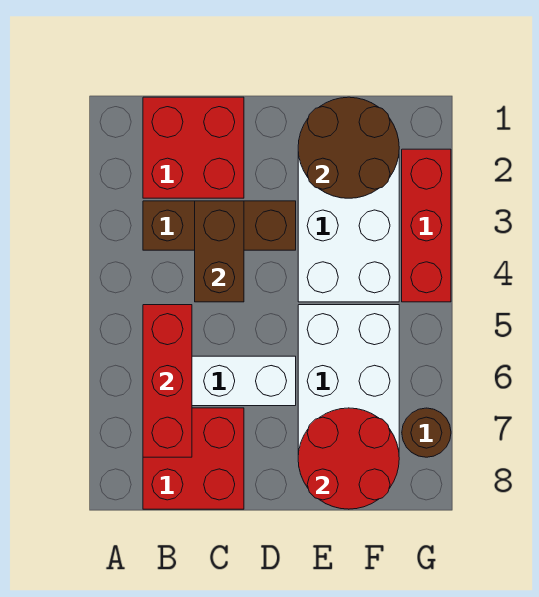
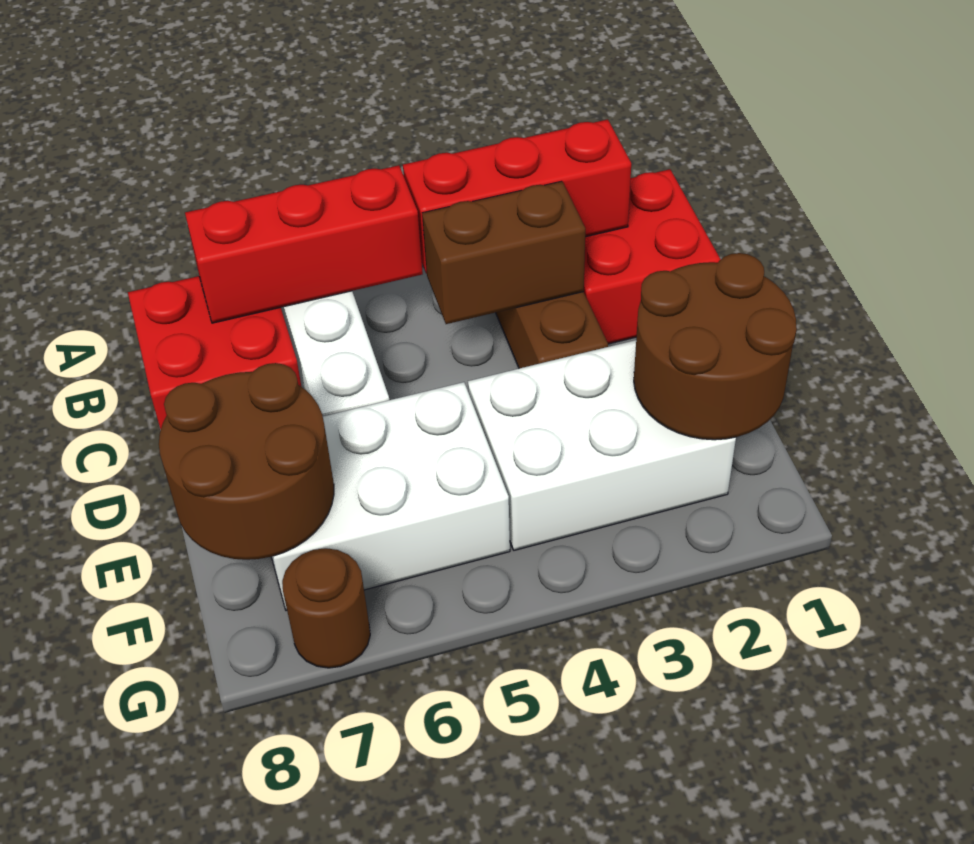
red 2x2 round brick [298,408,399,509] -> brown 2x2 round brick [159,363,334,560]
red 1x3 brick [402,149,451,302] -> red 1x3 brick moved to [403,119,631,274]

